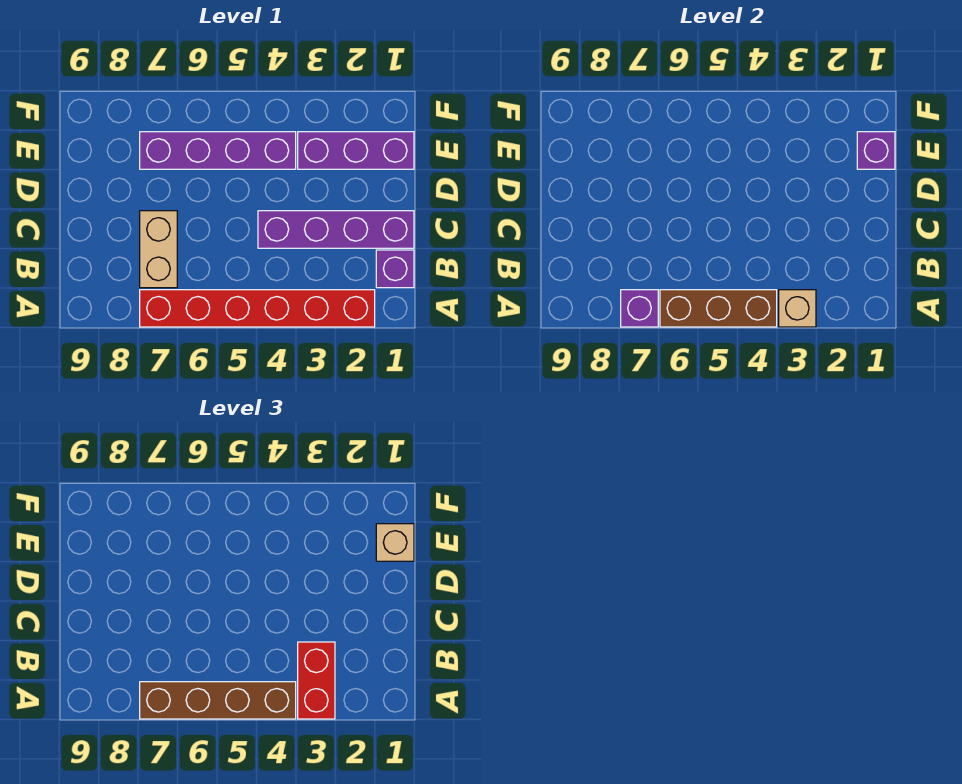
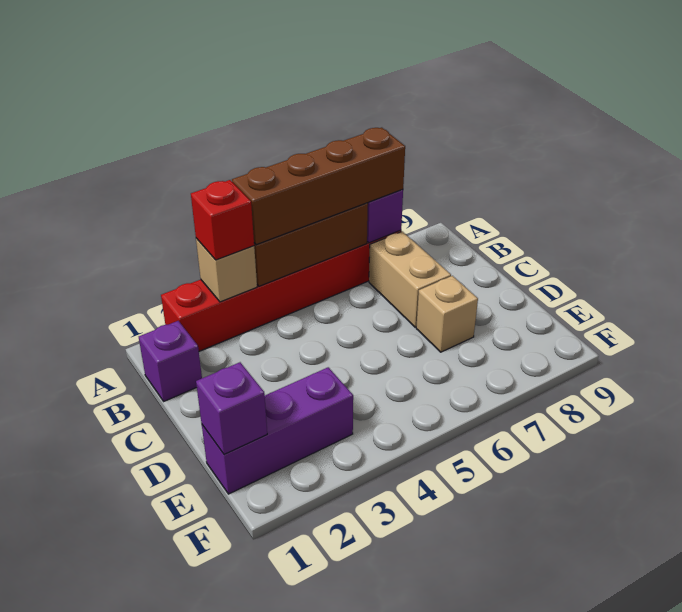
red 1x2 brick [298,642,335,719] -> red 1x1 brick [191,180,254,260]
purple 1x4 brick [258,211,414,248] -> none
tan 1x1 brick [376,524,414,561] -> tan 1x1 brick moved to [416,276,478,352]
purple 1x4 brick [140,132,296,169] -> none

